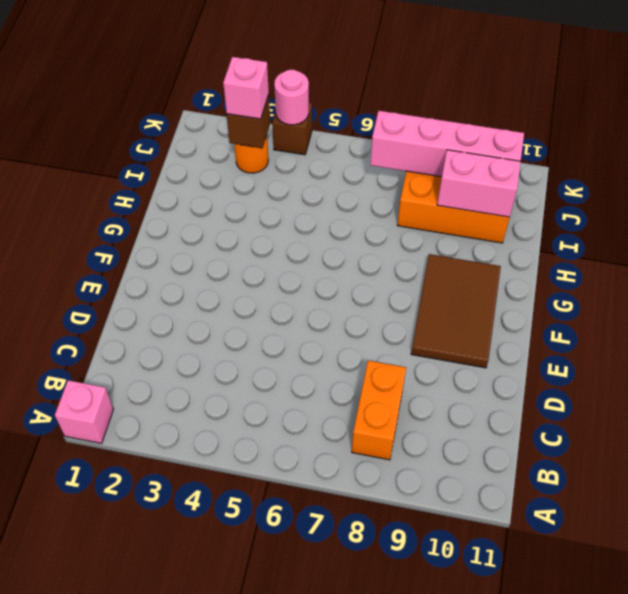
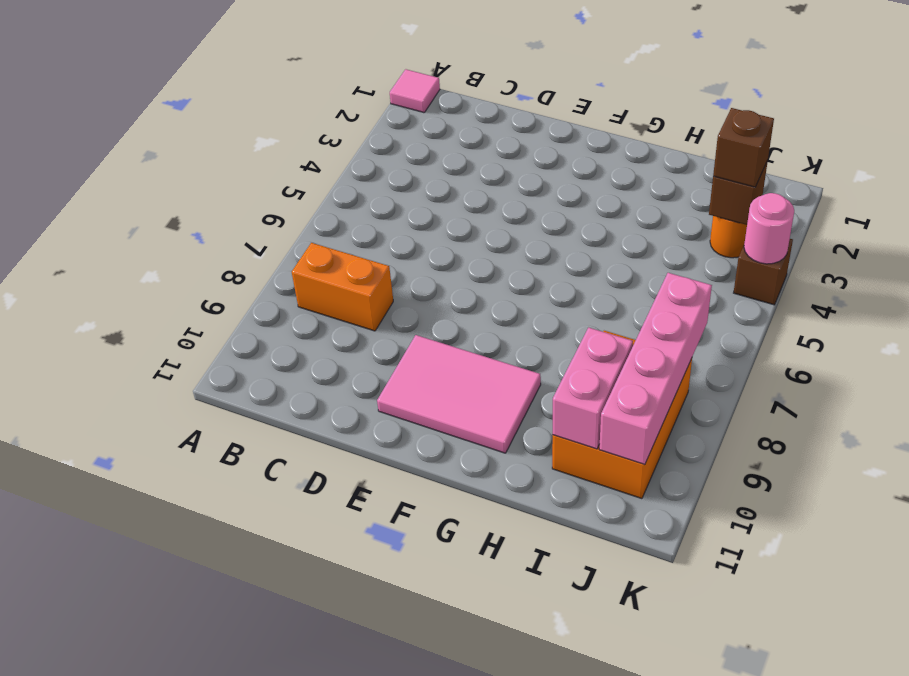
pink 1x1 brick [55,380,114,443] -> pink 1x1 tile [390,69,440,113]
brown 2x3 tile [411,254,501,368] -> pink 2x3 tile [377,335,541,453]
pink 1x1 brick [223,57,269,119] -> brown 1x1 brick [713,108,774,187]

